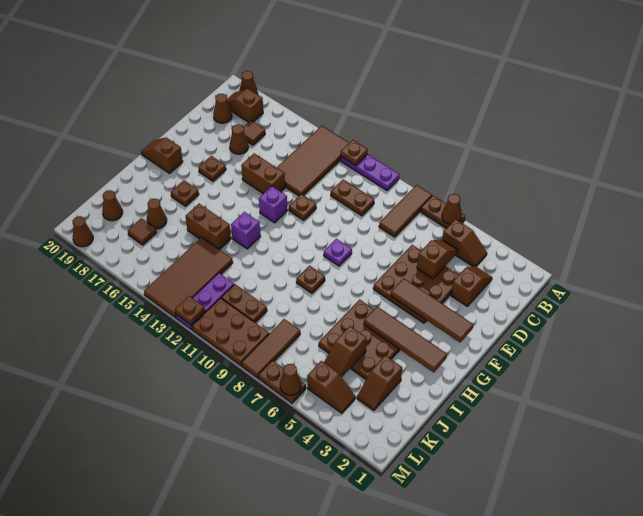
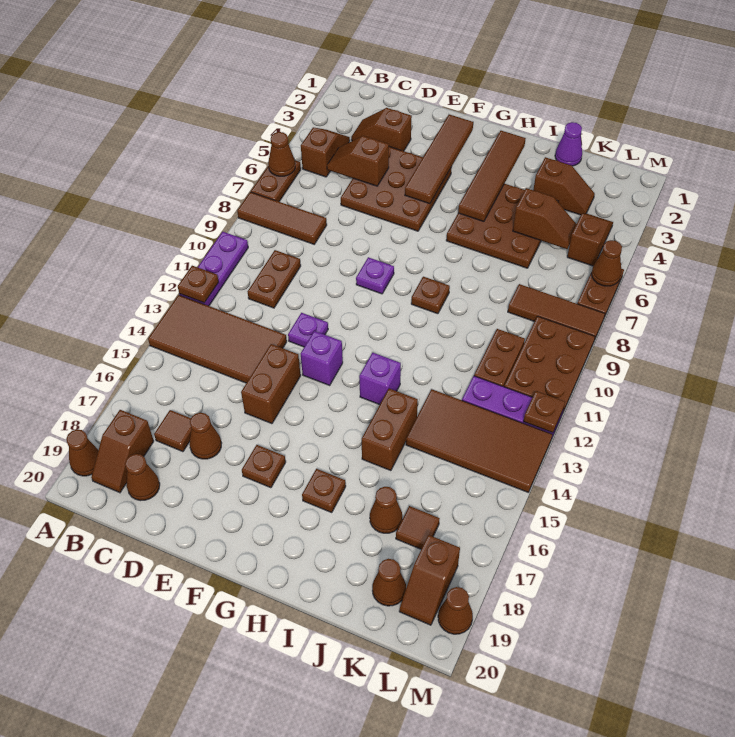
brown 1x1 plate [289,194,316,220] -> purple 1x1 plate [288,313,328,347]
brown 1x2 slope [141,137,183,173] -> brown 1x2 slope moved to [399,535,460,625]
none -> purple 1x1 cone [555,122,582,166]

